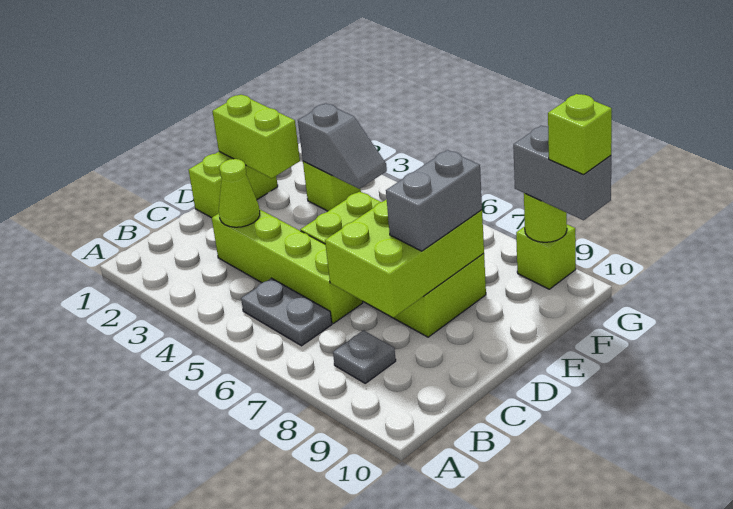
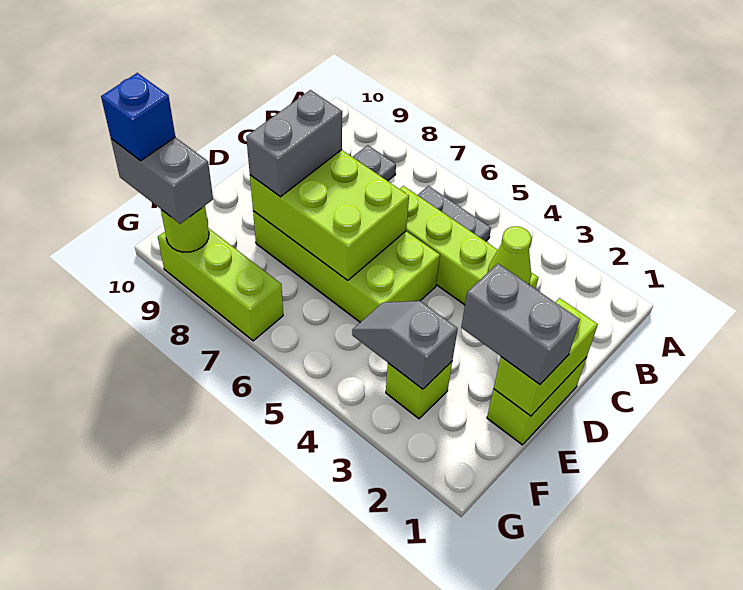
lime 2x3 brick [325,199,484,318] -> lime 2x3 brick turned to [250,150,409,281]
lime 1x2 brick [212,95,300,178] -> lime 1x2 brick turned to [494,298,598,416]
none -> grey 1x2 brick [461,264,580,384]
lime 1x1 brick [516,225,576,289] -> lime 1x3 brick [158,228,283,341]
lime 1x1 brick [548,94,612,175] -> blue 1x1 brick [101,73,175,161]

